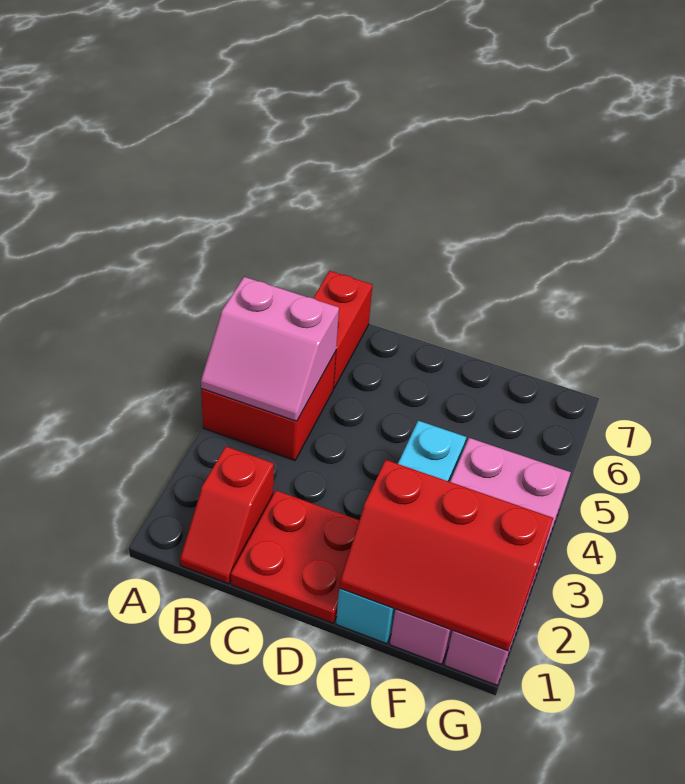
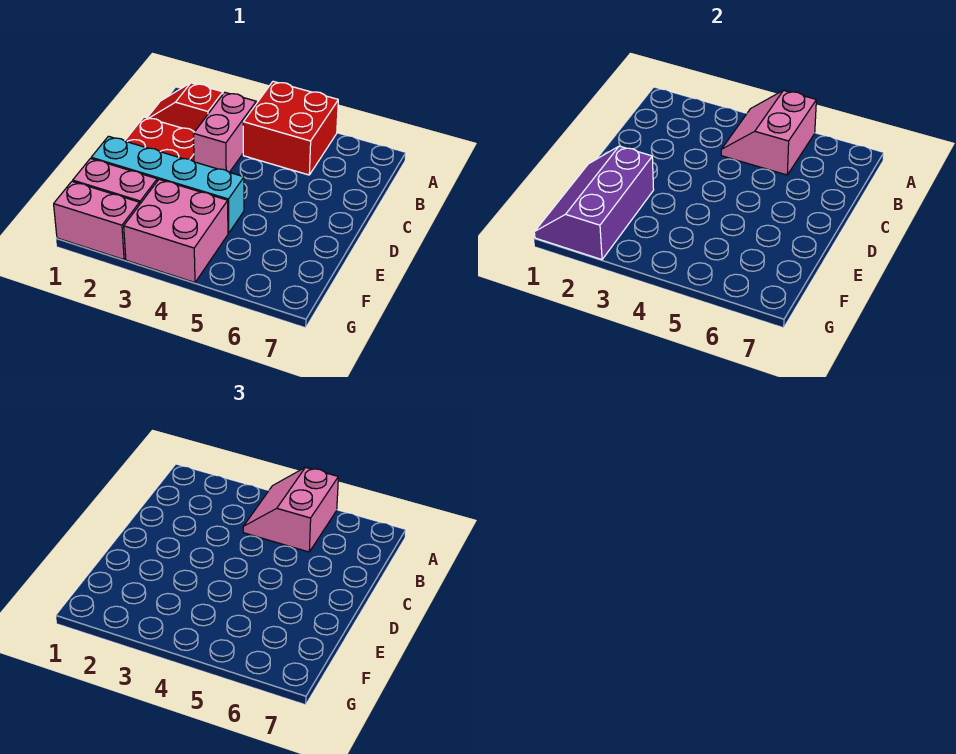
none -> pink 2x2 slope [243,467,338,552]
none -> pink 1x2 brick [194,92,256,172]
red 1x2 brick [313,271,372,388] -> none
red 2x3 slope [339,460,553,651] -> purple 2x3 slope [534,146,654,260]

